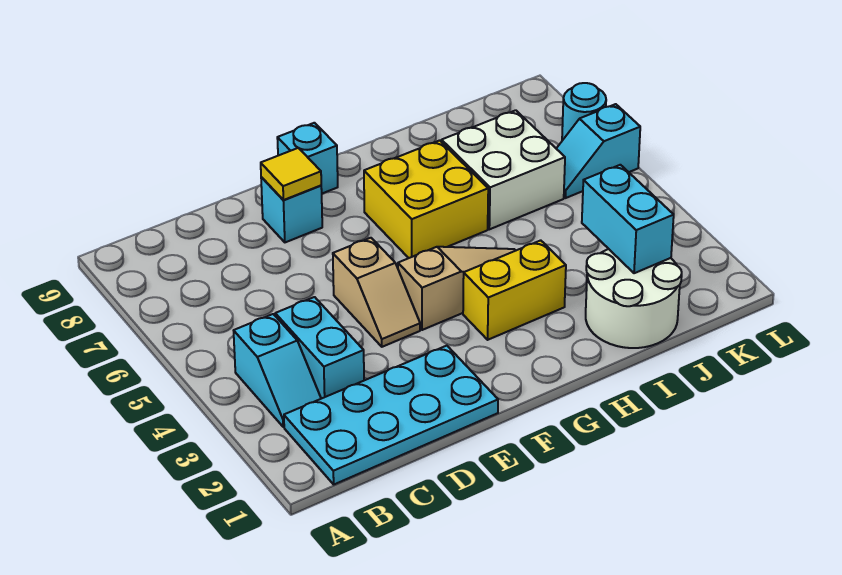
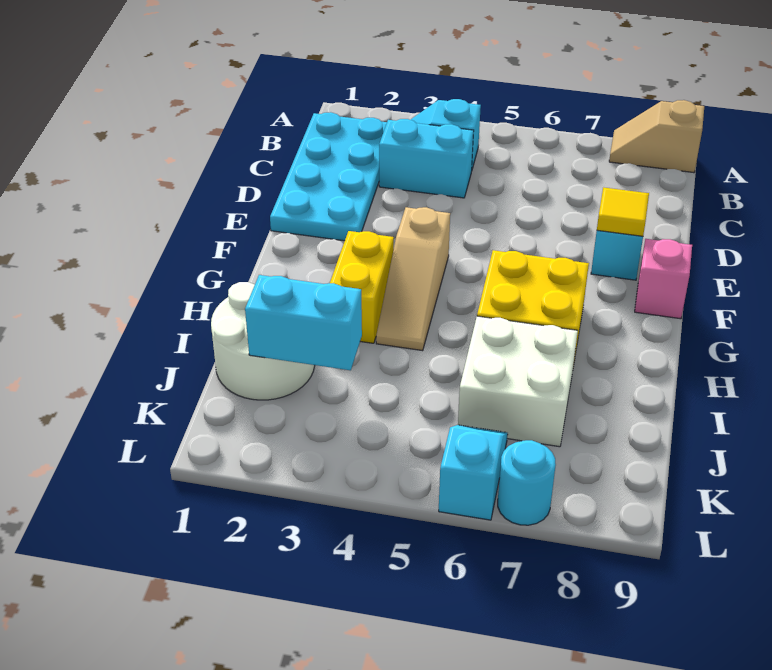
tan 1x2 slope [333,238,420,347] -> tan 1x2 slope moved to [609,100,704,173]
cyan 1x1 brick [277,123,338,193] -> pink 1x1 brick [635,239,692,319]

